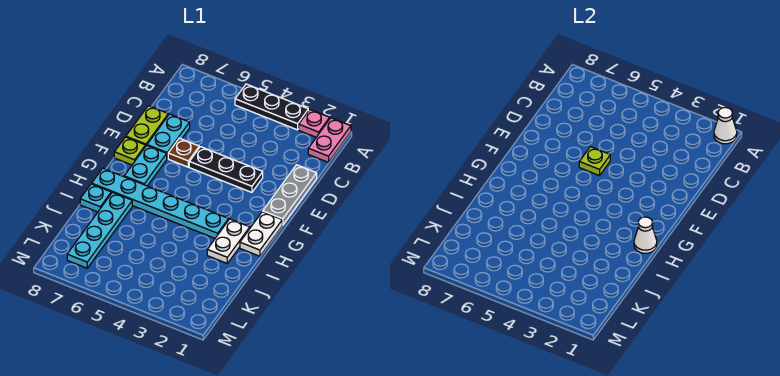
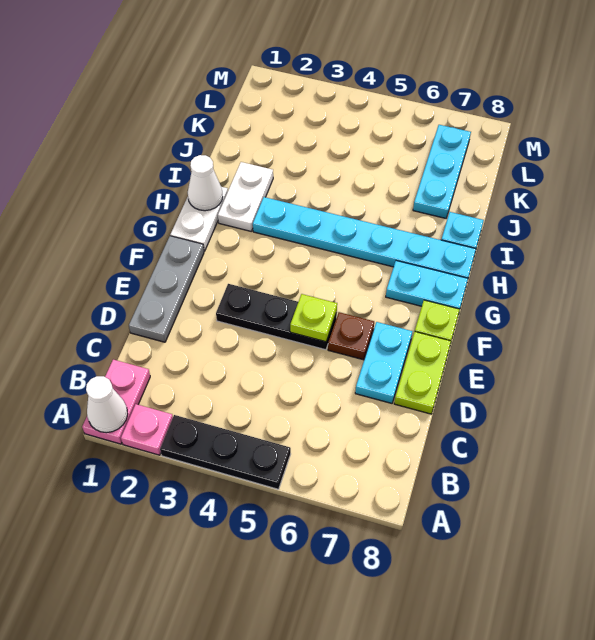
cyan 1x2 plate [124,146,167,186] -> cyan 1x2 plate turned to [386,261,468,309]
cyan 1x4 plate [67,192,132,268] -> cyan 1x3 plate [413,125,471,218]

